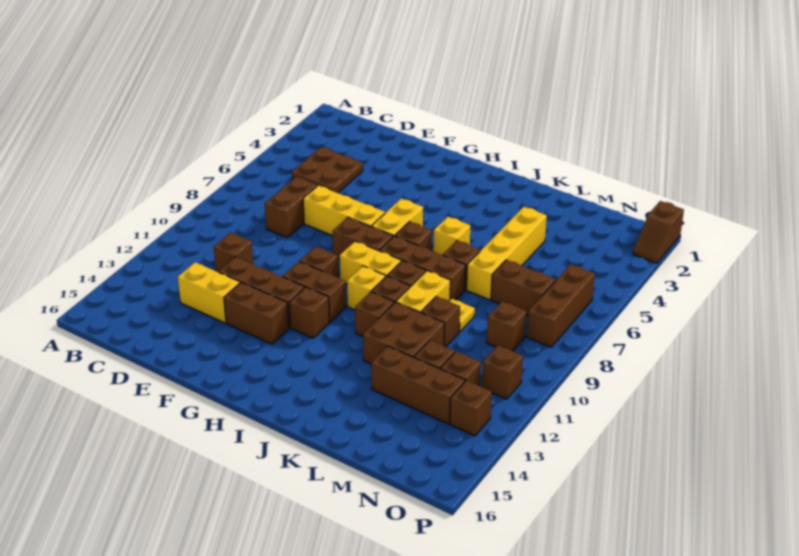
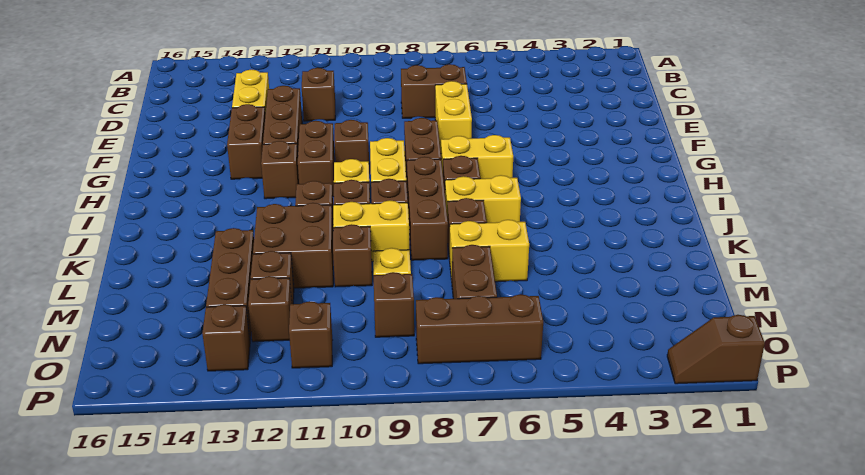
brown 2x2 plate [292,147,363,193] -> none
yellow 1x3 brick [303,186,385,236] -> yellow 1x2 brick [435,81,472,151]
yellow 1x1 brick [433,217,470,255] -> yellow 1x2 brick [445,175,521,223]
yellow 1x4 brick [467,207,547,300] -> yellow 1x2 brick [450,220,529,282]

